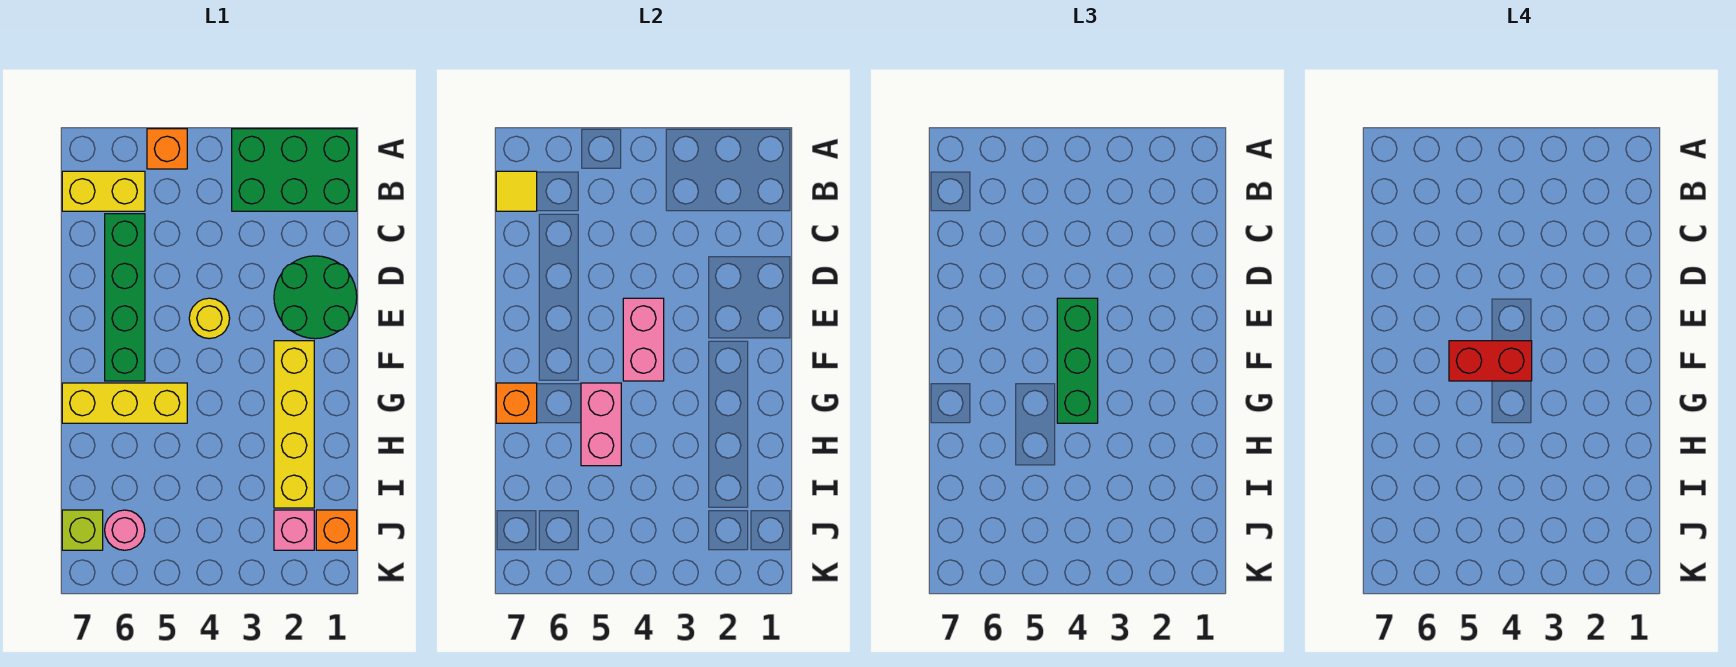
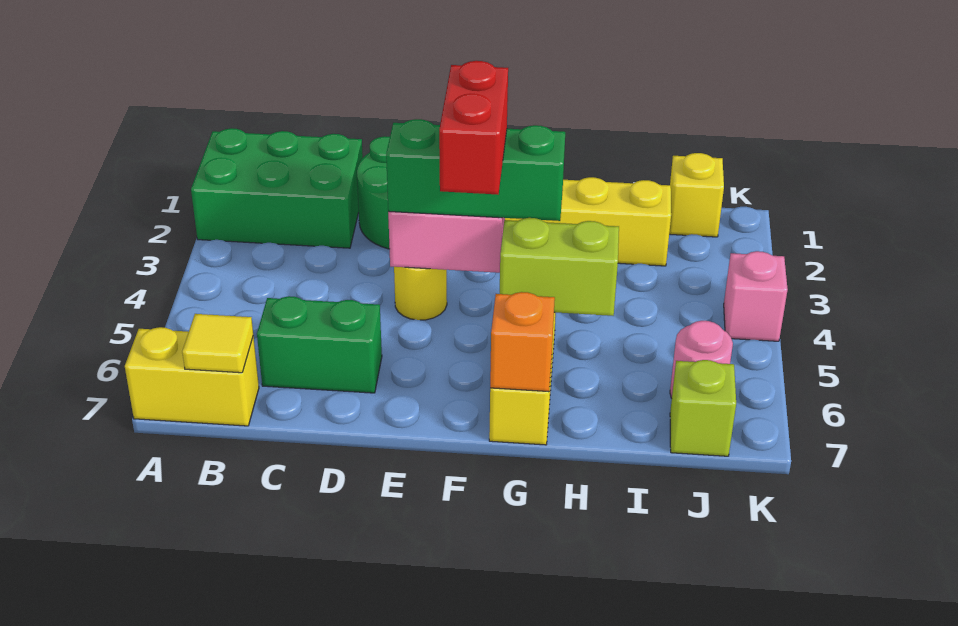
green 2x3 brick [232,129,357,211] -> green 2x3 brick turned to [191,128,363,248]
orange 1x1 brick [147,129,187,169] -> none
yellow 1x2 brick [62,171,145,211] -> yellow 1x2 brick turned to [125,327,259,426]
green 1x4 brick [105,214,145,381] -> green 1x2 brick [257,296,382,393]
pink 1x2 brick [581,383,621,466] -> lime 1x2 brick [500,218,619,316]
orange 1x1 brick [316,510,357,550] -> yellow 1x1 brick [669,153,724,237]
pink 1x1 brick [274,510,314,550] -> pink 1x1 brick moved to [724,251,788,341]

